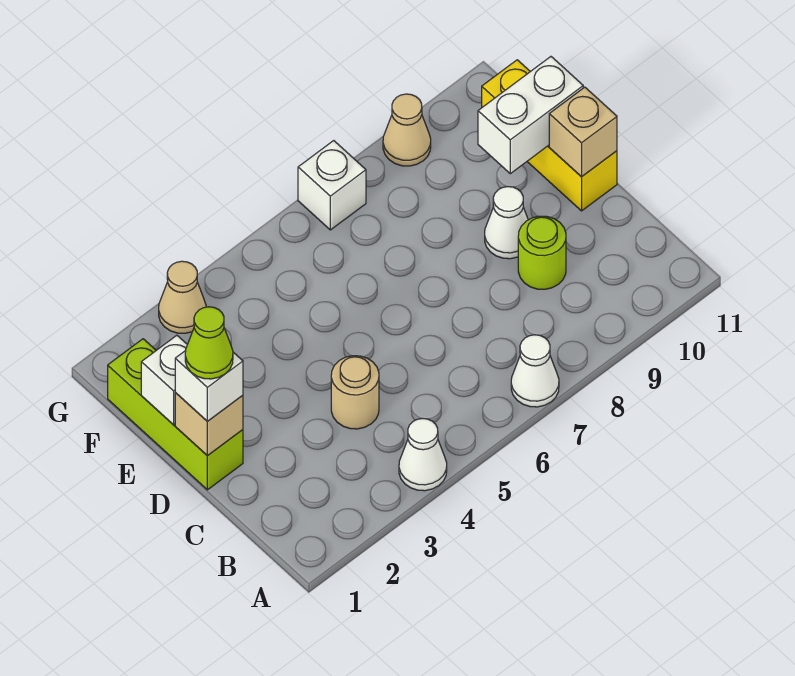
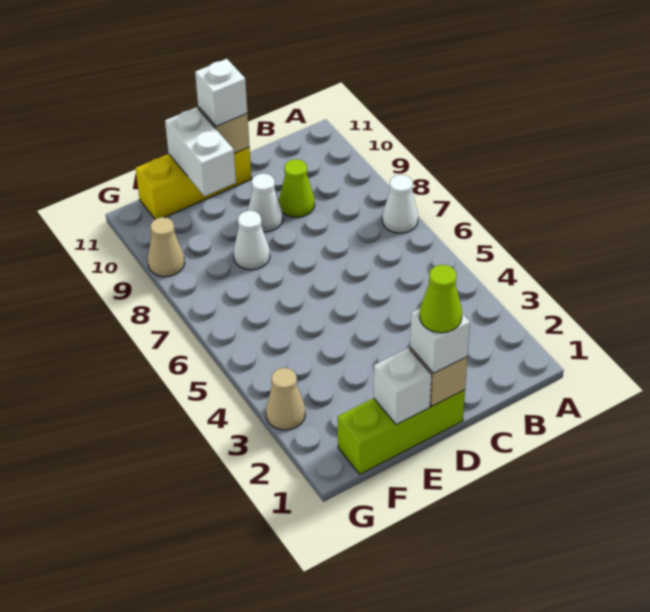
white 1x1 cone [399,418,447,491] -> white 1x1 cone moved to [233,211,270,270]
tan 1x1 round brick [331,356,379,429] -> none
lime 1x1 round brick [518,216,566,289] -> lime 1x1 cone [279,159,315,217]
white 1x1 brick [298,141,366,230] -> white 1x1 brick moved to [195,59,247,126]

